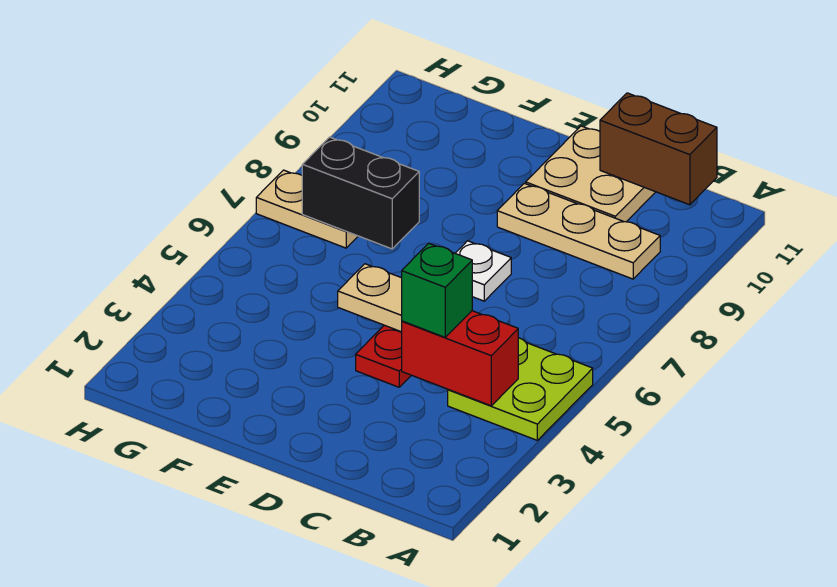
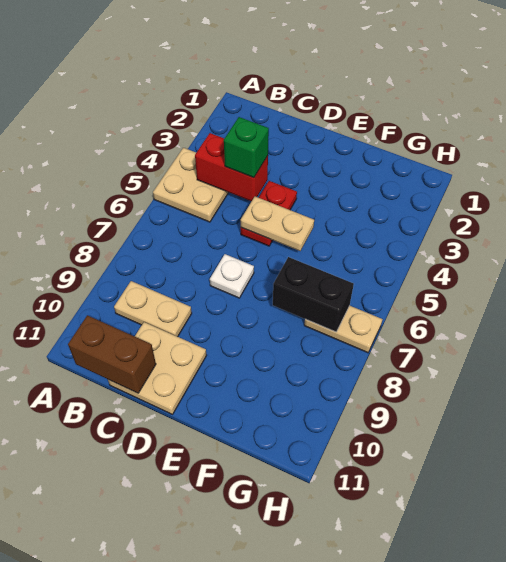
lime 2x2 plate [448,338,593,440] -> tan 2x2 plate [153,148,229,222]
tan 1x3 plate [497,183,660,279] -> tan 1x2 plate [114,281,192,337]

